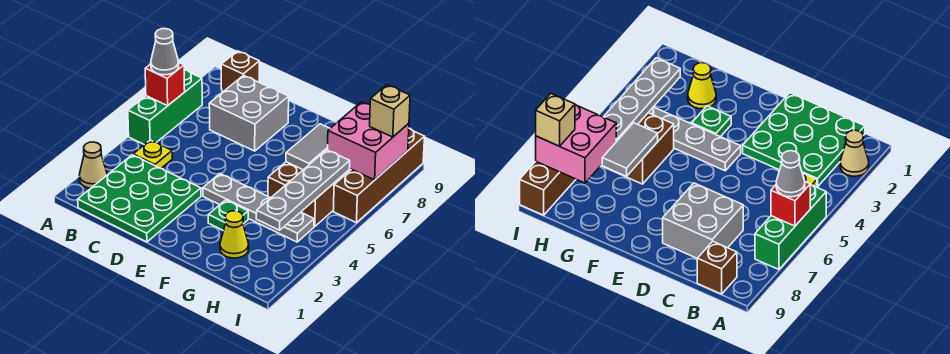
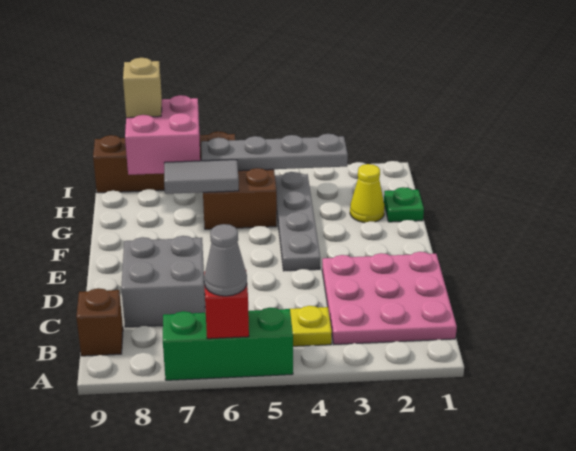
tan 1x1 cone [79,142,107,188] -> none
green 3x3 plate [78,155,201,242] -> pink 3x3 plate [322,252,457,344]
green 1x1 plate [208,200,248,231] -> green 1x1 plate moved to [384,187,424,222]

